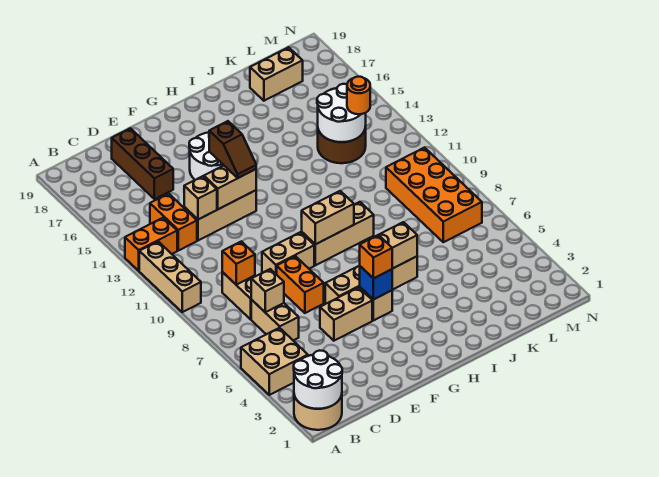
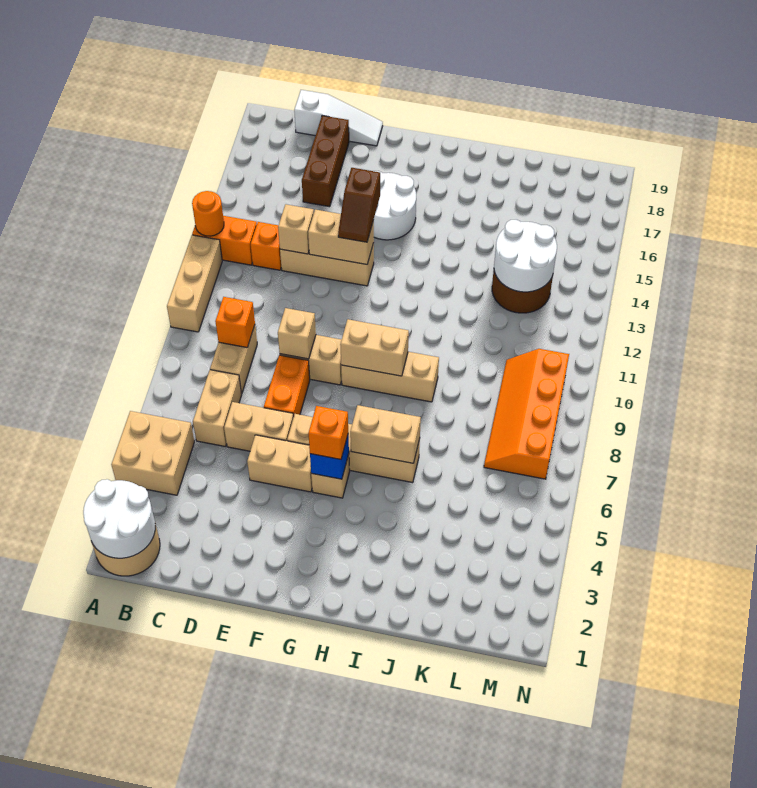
tan 1x1 brick [251,269,284,312] -> tan 1x1 brick moved to [278,308,316,359]
orange 1x2 brick [150,194,197,251] -> orange 1x1 brick [251,222,281,270]
none -> white 1x3 slope [294,90,383,146]
tan 1x2 brick [250,47,303,101] -> tan 1x2 brick moved to [224,402,294,451]
orange 2x4 brick [386,148,482,242] -> orange 2x4 slope [484,349,569,479]
orange 1x1 round brick [347,77,370,114] -> orange 1x1 round brick moved to [192,191,224,236]

